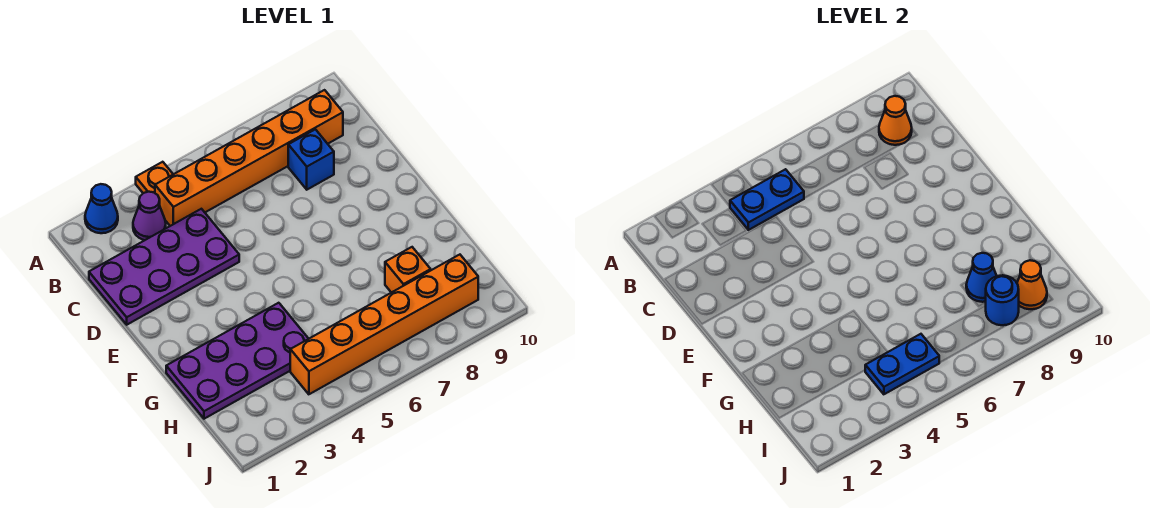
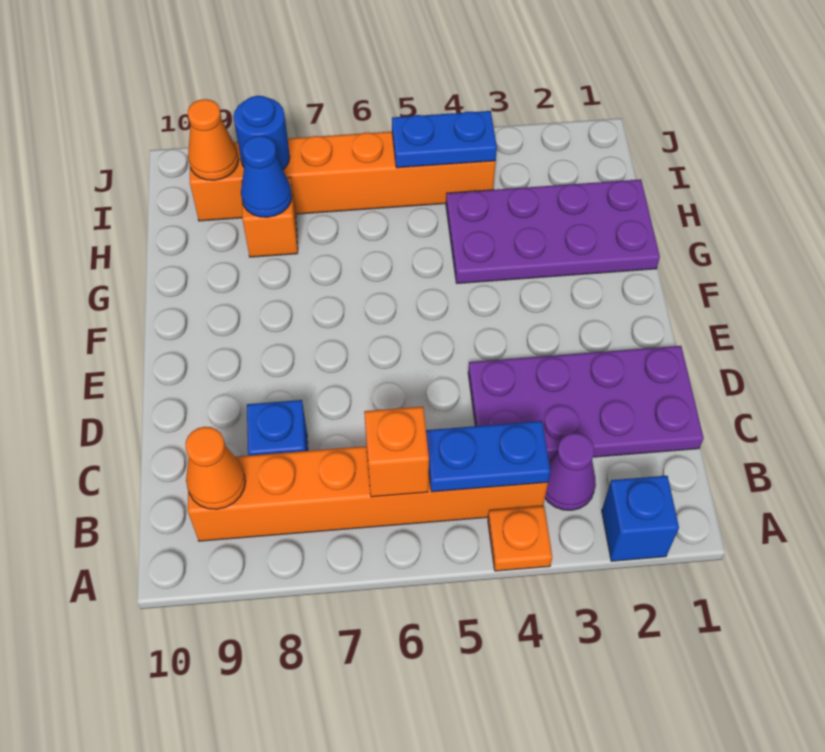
blue 1x1 cone [85,184,118,233] -> blue 1x1 brick [602,476,679,561]
none -> orange 1x1 brick [364,407,429,497]

